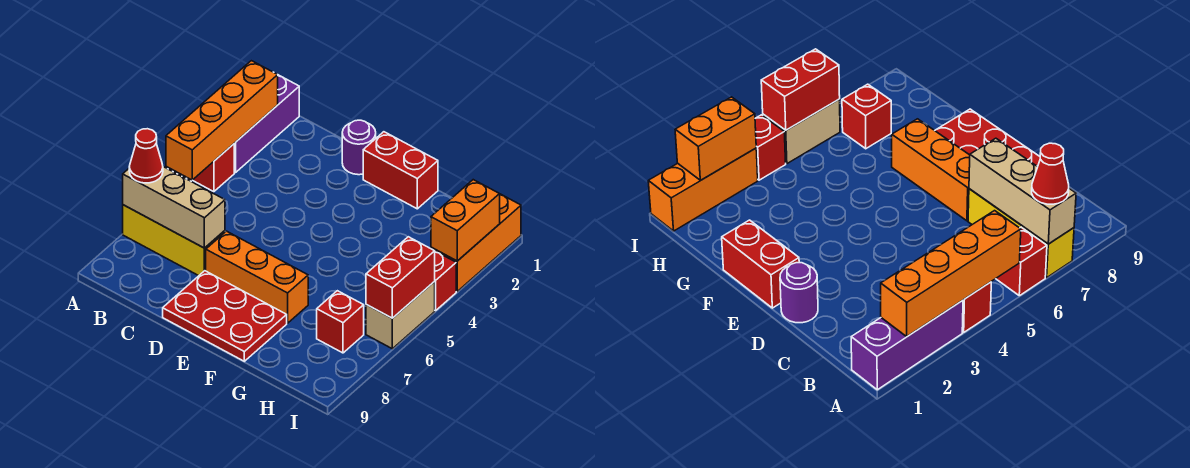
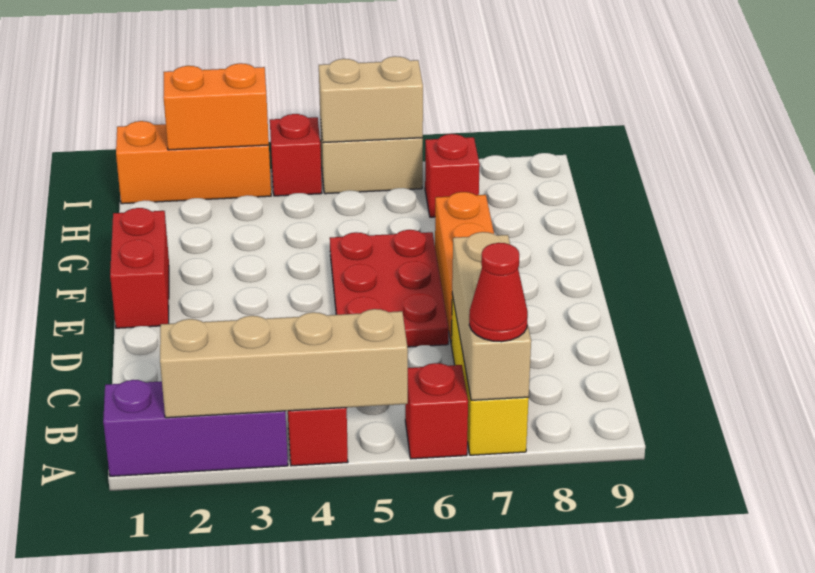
orange 1x4 brick [166,61,278,180] -> tan 1x4 brick [160,309,408,418]
purple 1x1 round brick [342,120,376,175] -> none
red 2x3 plate [163,271,287,361] -> red 2x3 plate moved to [330,230,449,347]
red 1x2 brick [366,237,435,318] -> tan 1x2 brick [319,56,423,143]

